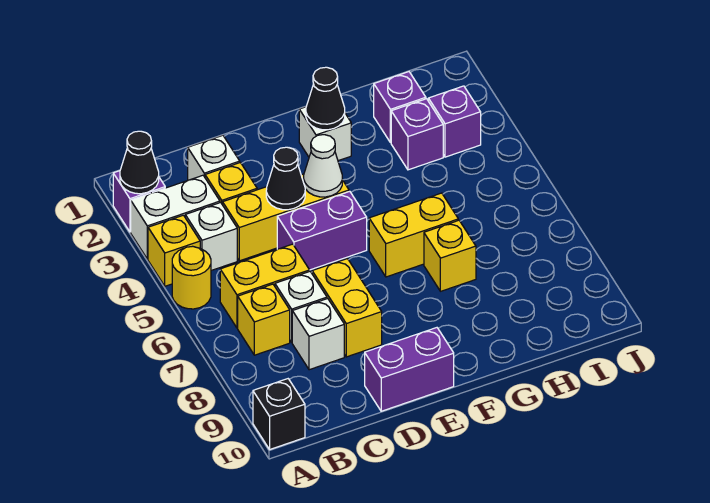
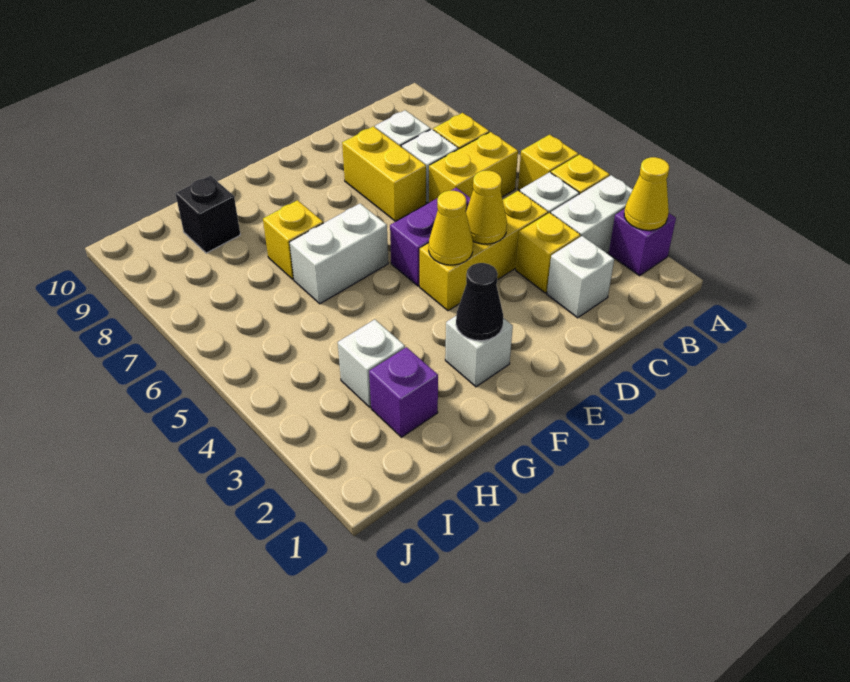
black 1x1 cone [120,131,159,194] -> yellow 1x1 cone [624,157,669,230]
yellow 1x1 round brick [172,246,211,309] -> yellow 1x1 brick [518,135,578,191]
black 1x1 brick [253,379,305,449] -> black 1x1 brick moved to [175,176,240,253]
black 1x1 cone [266,147,305,210] -> yellow 1x1 cone [466,171,507,244]
purple 1x2 brick [365,328,454,411] -> none
white 1x1 cone [304,135,342,197] -> yellow 1x1 cone [429,191,473,265]
yellow 1x2 brick [369,193,458,277] -> white 1x2 brick [289,204,388,304]
purple 1x1 brick [391,99,443,170] -> white 1x1 brick [338,319,405,407]
purple 1x1 brick [428,86,481,157] -> none

